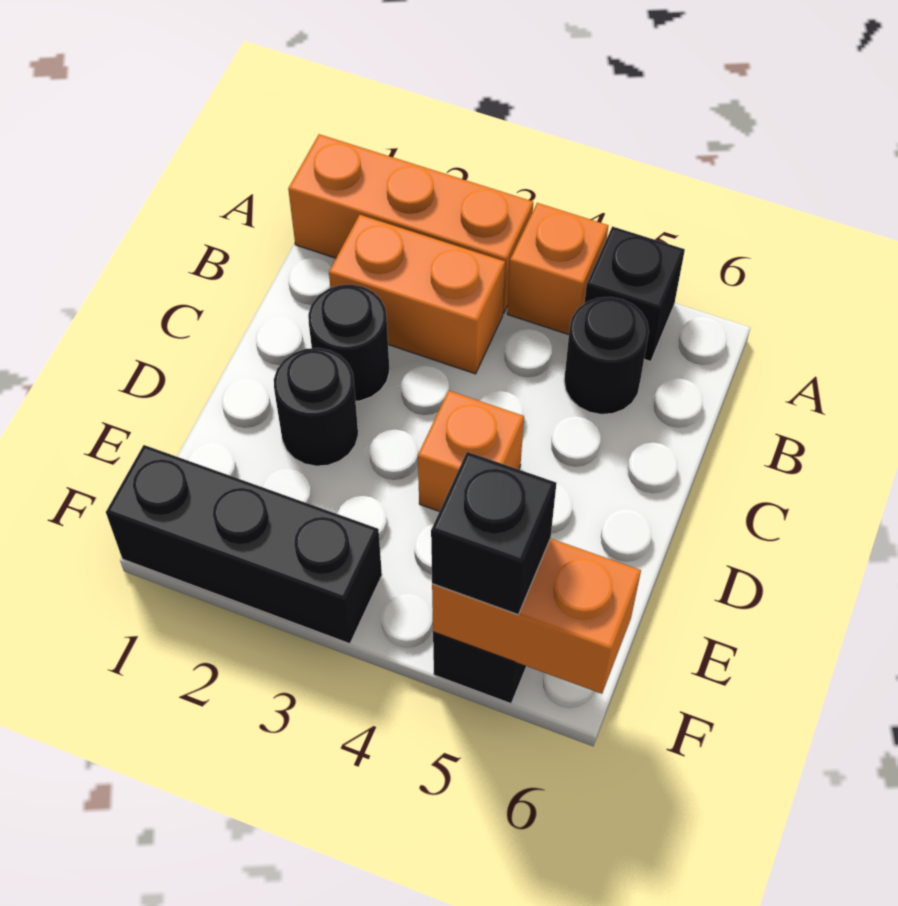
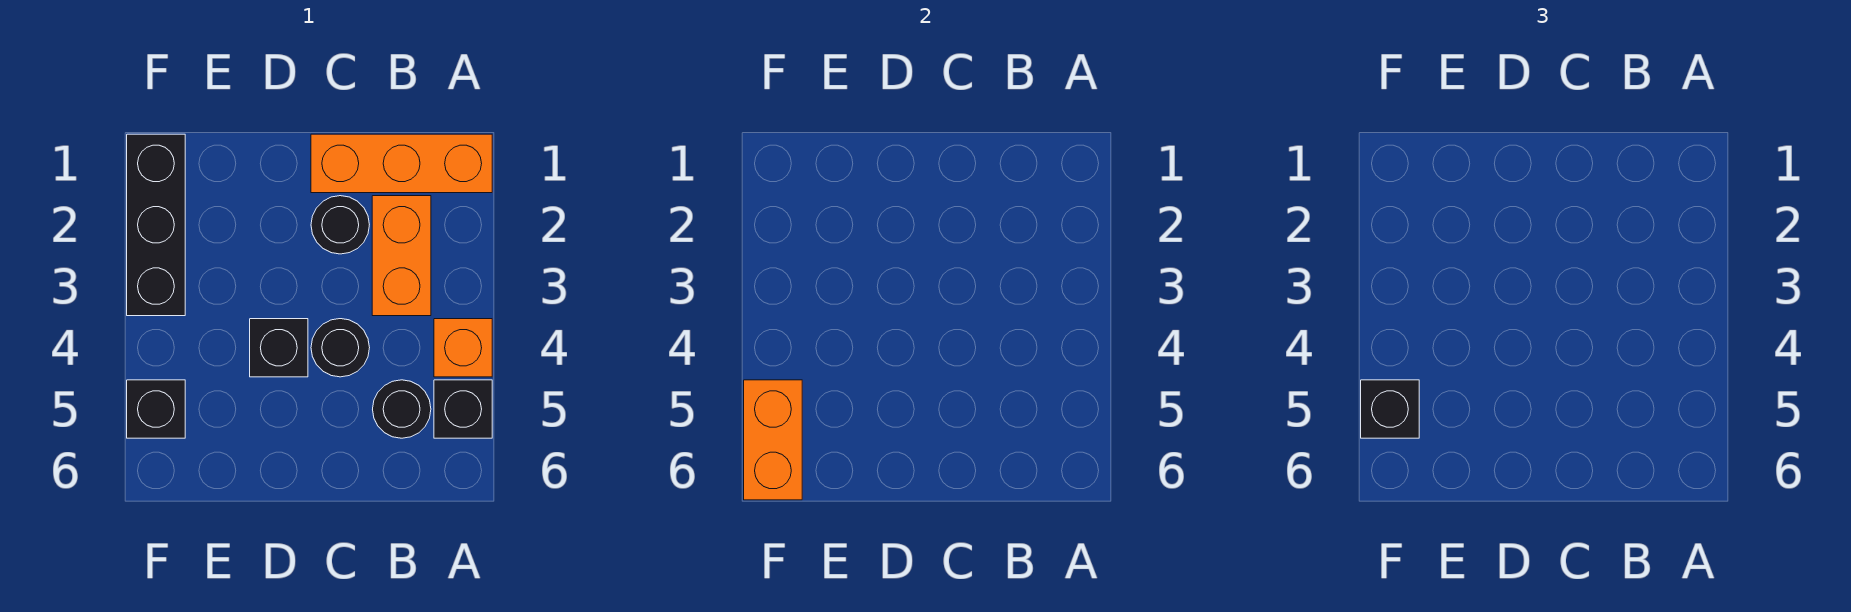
orange 1x3 brick [288,134,533,313] -> orange 1x3 brick turned to [311,134,492,193]
black 1x1 round brick [274,348,358,466] -> black 1x1 round brick moved to [311,319,370,377]
orange 1x1 brick [418,391,524,511] -> black 1x1 brick [250,319,308,377]

